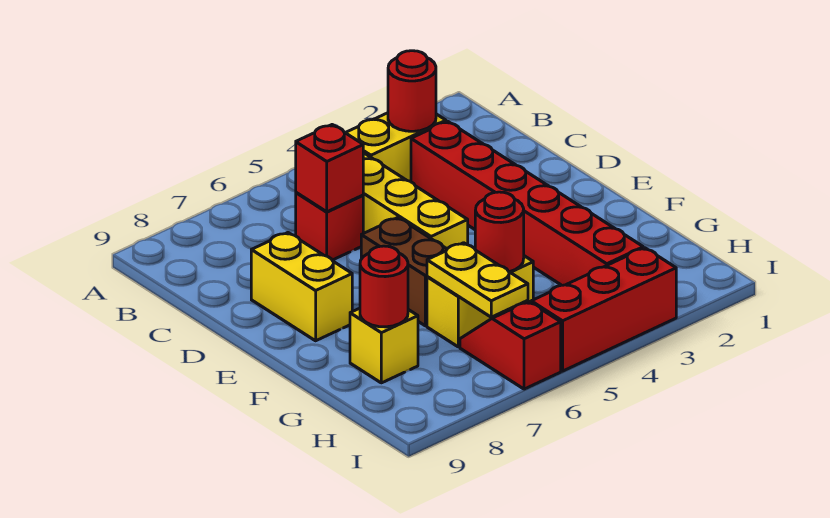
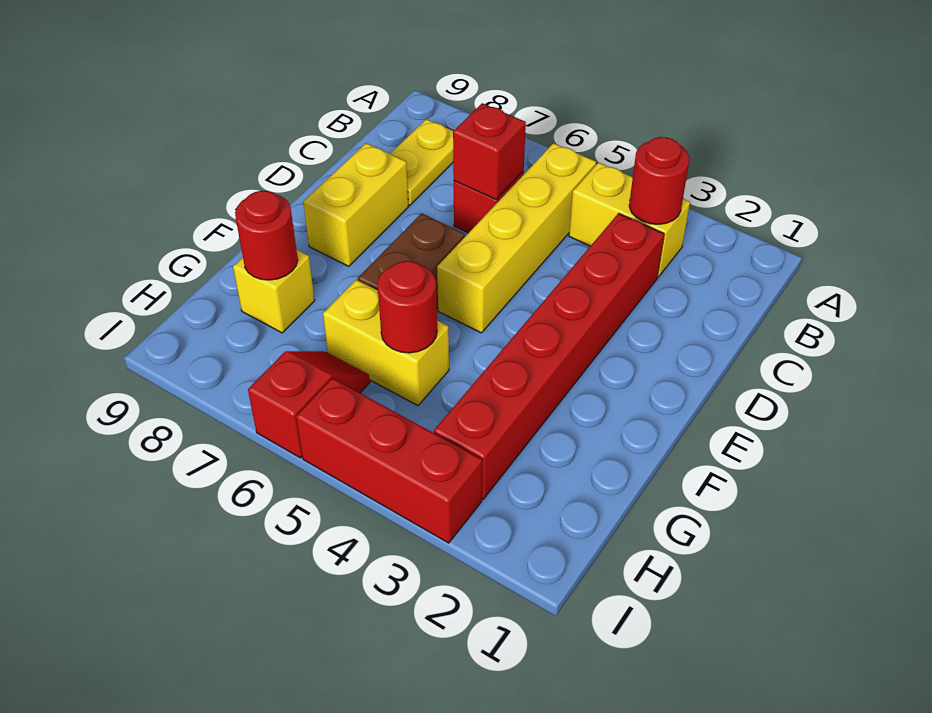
yellow 1x2 plate [427,243,528,317] -> yellow 1x2 plate moved to [390,119,453,205]

